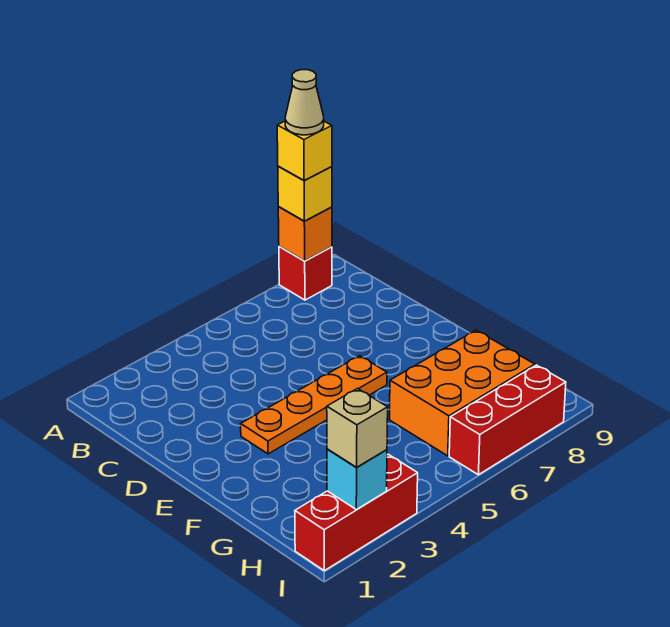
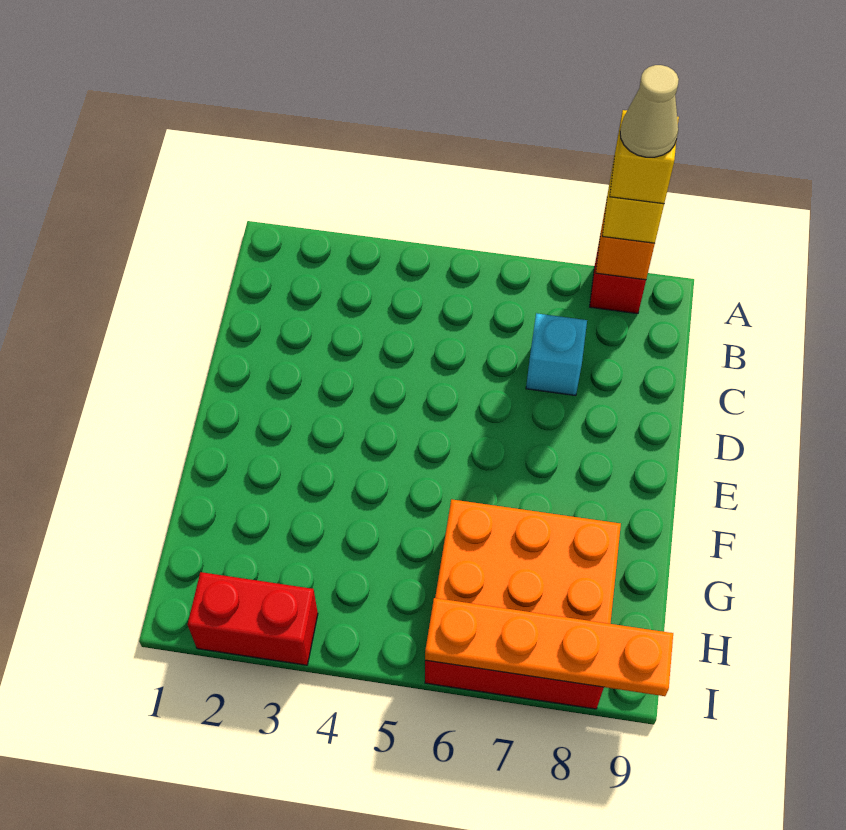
orange 1x4 plate [241,356,387,454] -> orange 1x4 plate moved to [425,598,673,696]
red 1x3 brick [295,454,418,571] -> red 1x2 brick [188,572,318,665]
cyan 1x1 brick [327,449,387,510] -> cyan 1x1 brick moved to [526,313,587,396]
tan 1x1 brick [327,389,388,467] -> none

